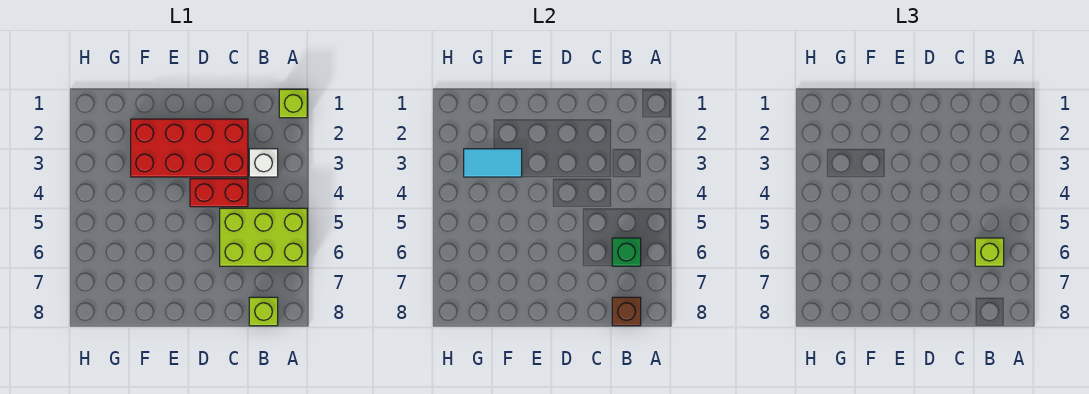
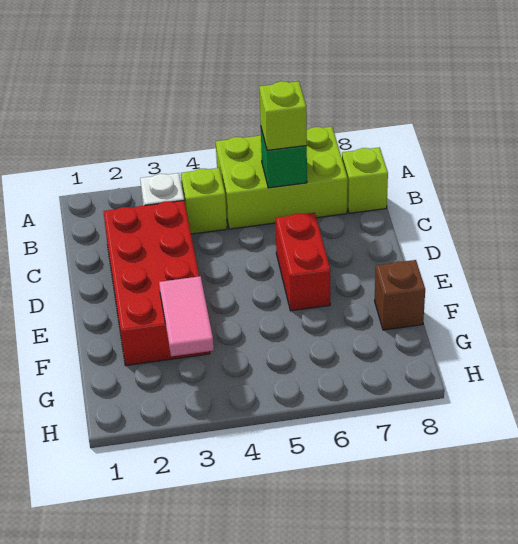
lime 1x1 brick [279,89,307,118] -> lime 1x1 brick moved to [181,168,227,234]
lime 2x3 brick [220,208,307,266] -> lime 2x3 brick turned to [216,127,348,229]
brown 1x1 brick [612,297,641,326] -> brown 1x1 brick moved to [375,260,425,330]
red 1x2 brick [190,179,248,207] -> red 1x2 brick moved to [275,213,330,311]
cyan 1x2 tile [464,149,522,177] -> pink 1x2 tile [159,276,214,356]

